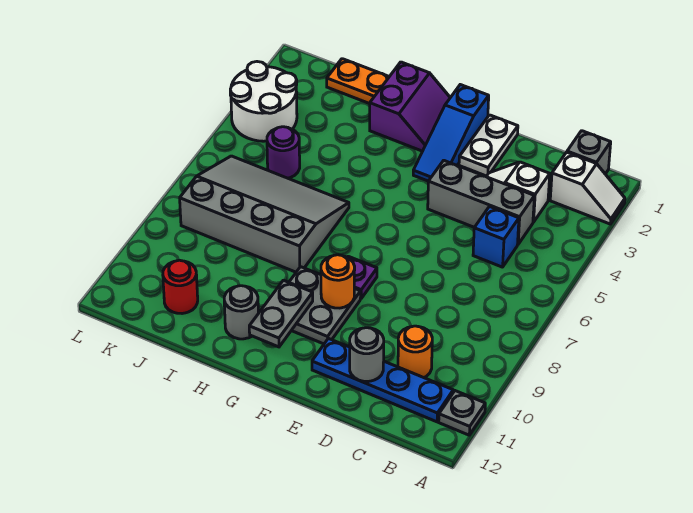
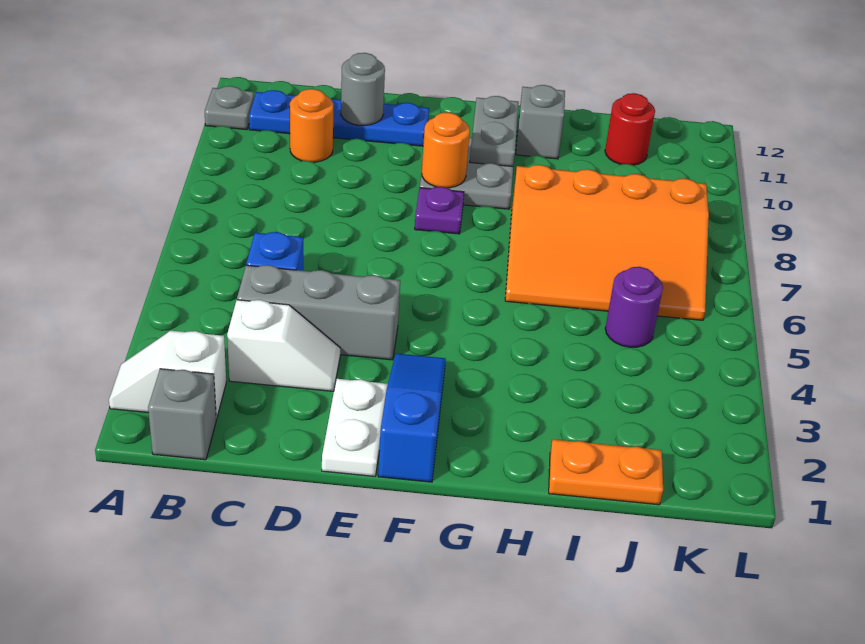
purple 2x2 slope [370,62,450,151] -> none
grey 3x4 slope [180,156,349,272] -> orange 3x4 slope [505,165,709,320]
grey 1x1 round brick [224,286,258,339] -> grey 1x1 brick [516,85,565,159]
white 2x2 round brick [230,62,297,141] -> none

